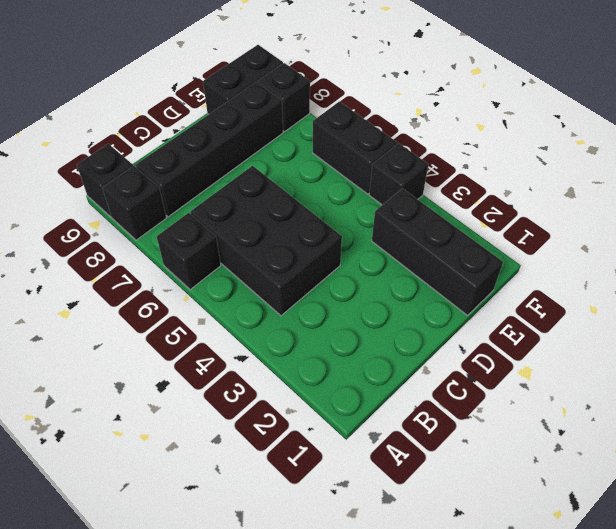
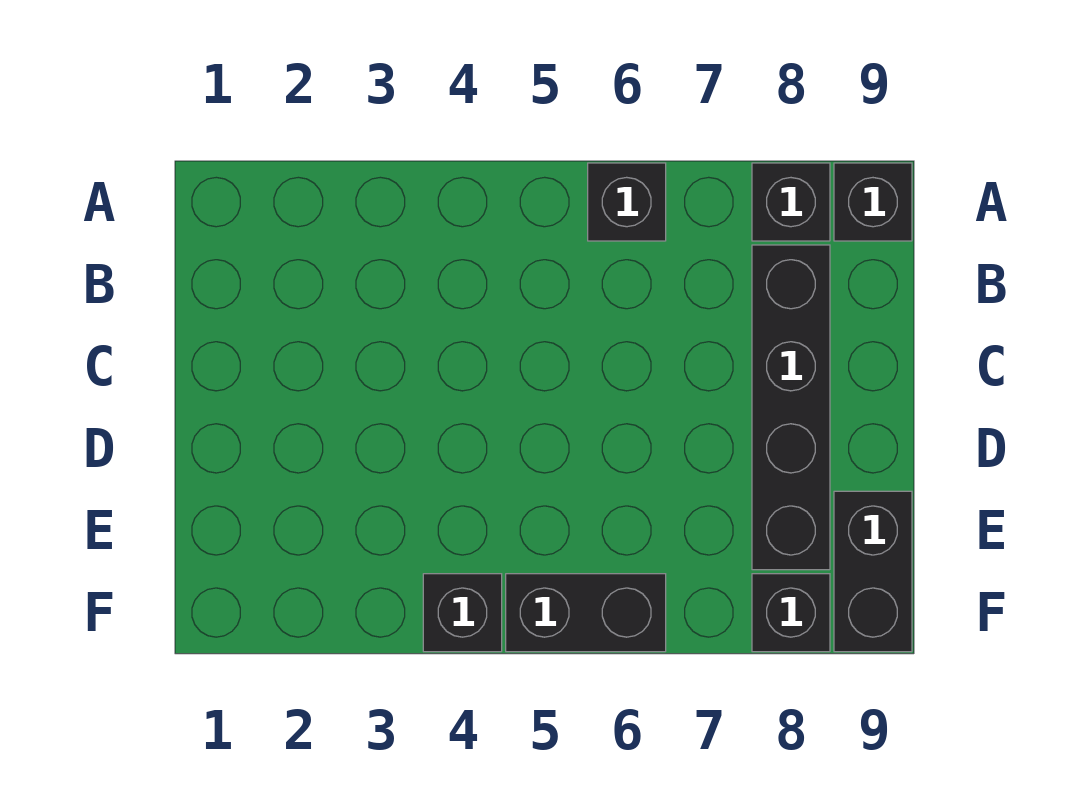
black 2x3 brick [190,166,342,316] -> none
black 1x3 brick [372,188,503,315] -> none

